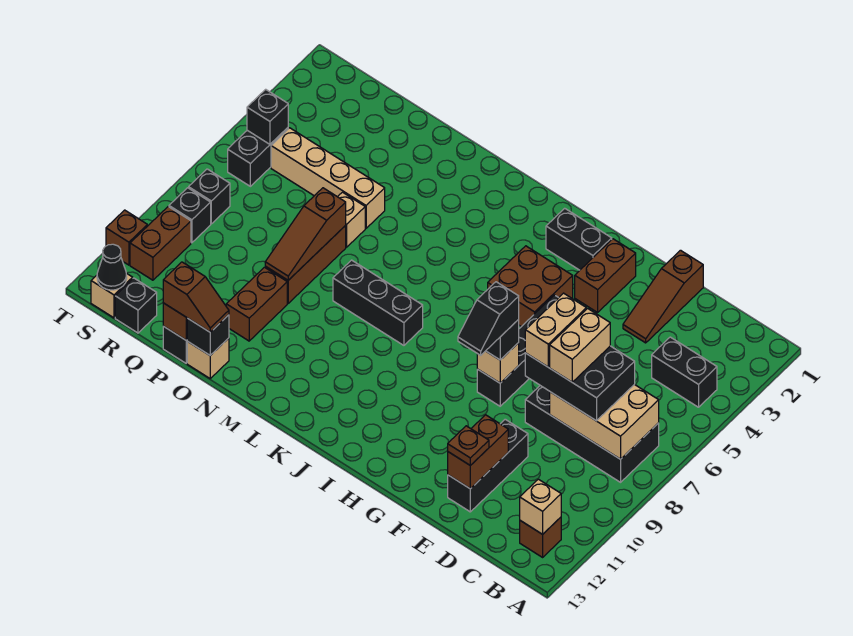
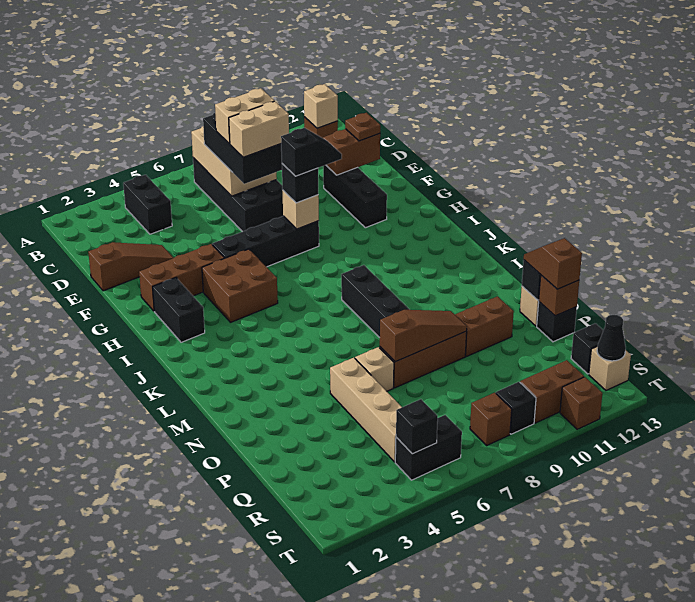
black 1x3 brick [448,419,528,512] -> black 1x3 brick turned to [323,165,387,228]
brown 1x2 brick [575,239,636,312] -> brown 1x3 brick [139,244,224,311]
black 1x1 brick [189,169,230,224] -> brown 1x1 brick [470,393,512,445]

